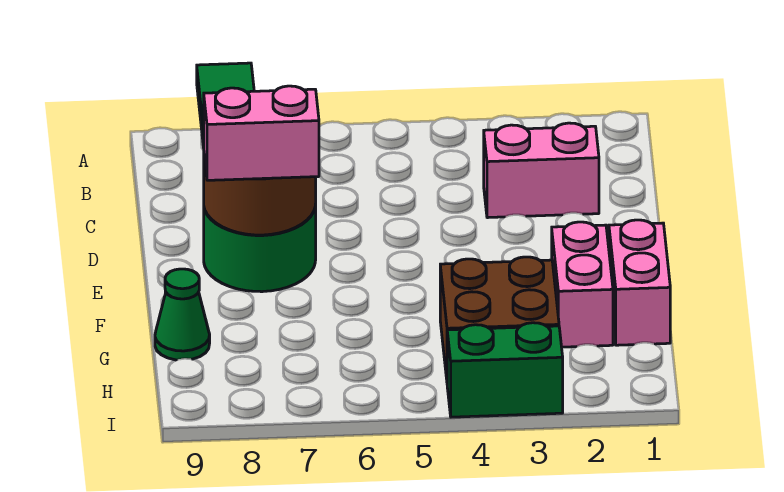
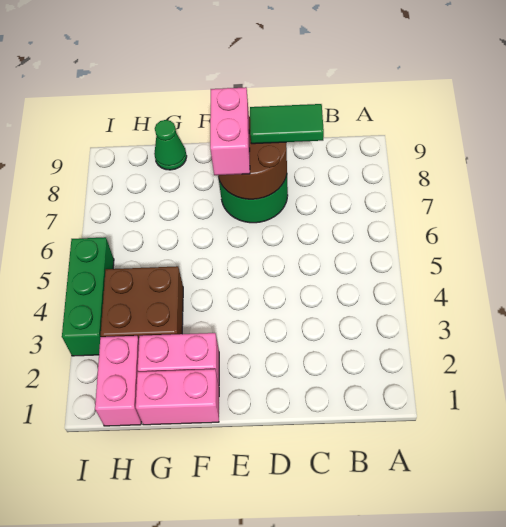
pink 1x2 brick [484,123,599,218] -> pink 1x2 brick moved to [95,336,141,426]
green 1x2 brick [447,323,563,417] -> green 1x3 brick [62,237,114,356]

